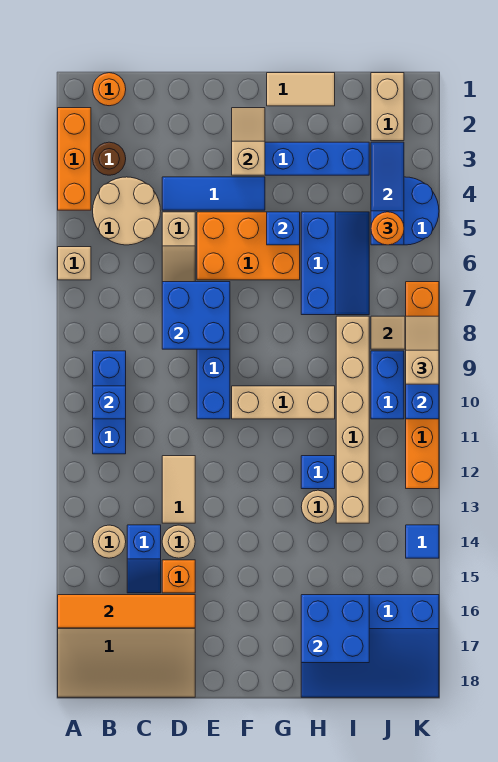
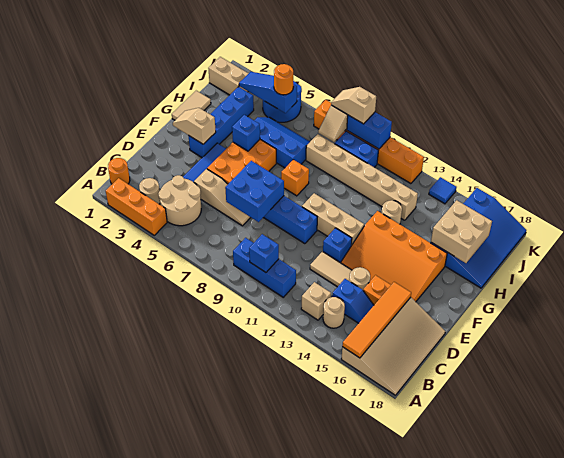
tan 1x1 brick [58,247,91,280] -> tan 1x1 brick moved to [301,282,331,320]
brown 1x1 round brick [93,142,126,175] -> tan 1x1 round brick [139,178,160,204]
none -> orange 3x4 slope [341,211,447,302]
tan 1x3 brick [232,386,335,419] -> tan 1x3 brick turned to [302,193,364,246]
none -> orange 1x1 brick [281,160,309,196]
blue 1x1 brick [301,456,335,489] -> blue 1x1 brick moved to [323,228,352,263]
blue 2x2 brick [301,595,369,663] -> tan 2x2 brick [431,200,492,263]

